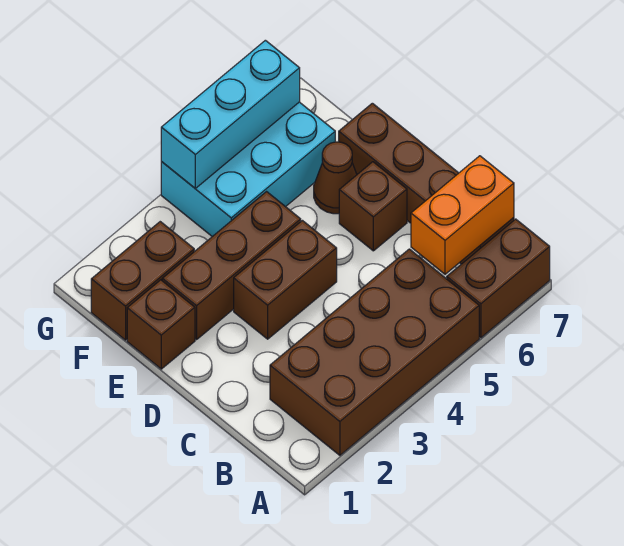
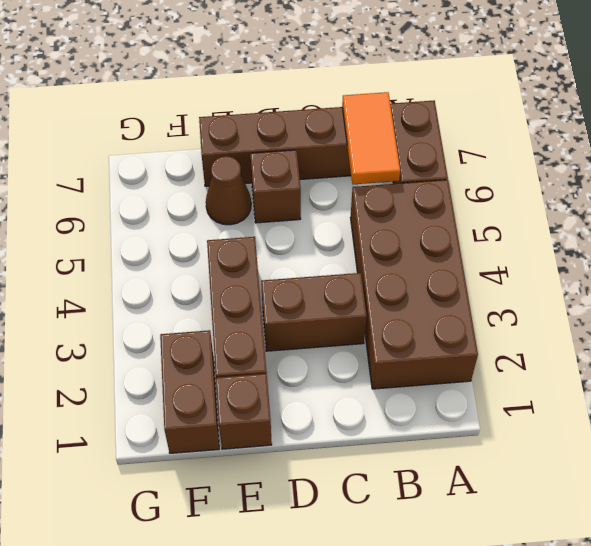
orange 1x2 brick [411,156,514,274] -> orange 1x2 tile [342,92,400,184]
brown 1x2 brick [234,221,337,339] -> brown 1x2 brick turned to [261,273,367,351]
cyan 2x3 brick [161,102,335,237] -> none
cyan 1x3 brick [161,40,300,188] -> none

